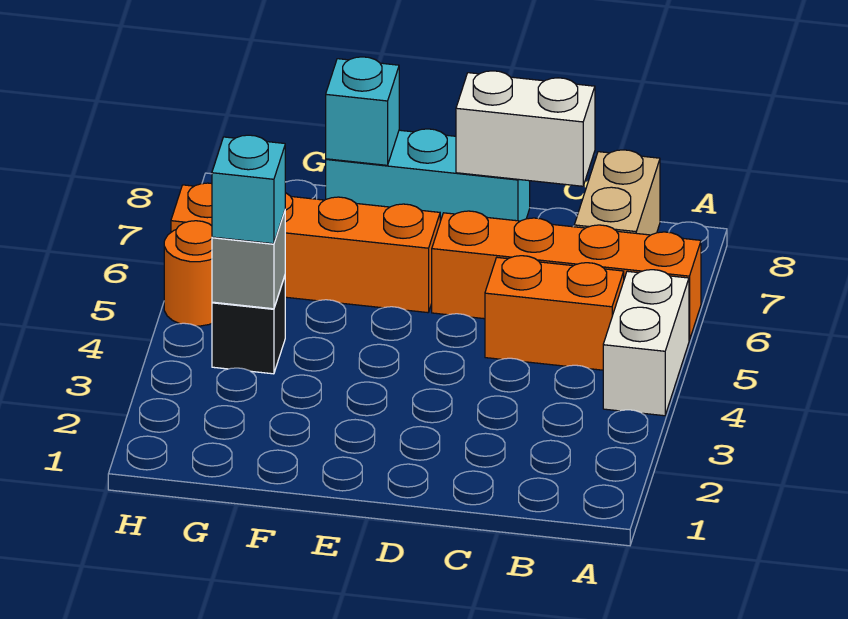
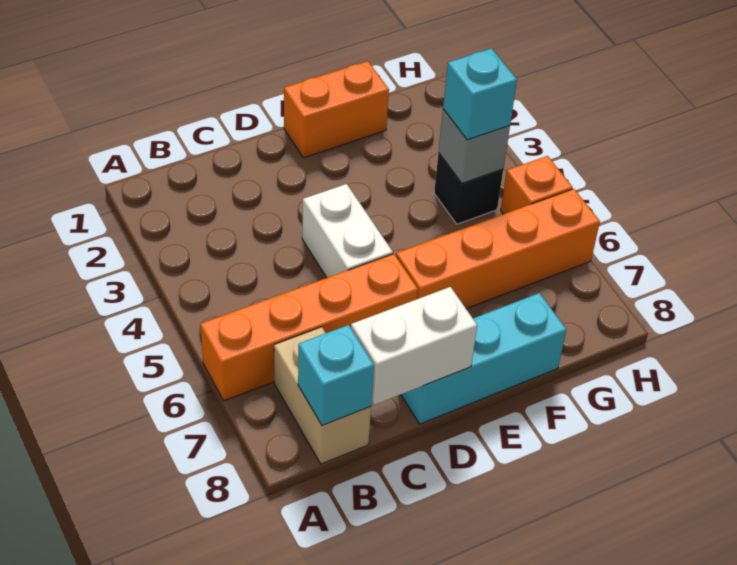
white 1x2 brick [603,270,689,416] -> white 1x2 brick moved to [302,184,393,278]
orange 1x2 brick [485,256,624,370] -> orange 1x2 brick moved to [284,61,389,158]
cyan 1x1 brick [326,57,399,165] -> cyan 1x1 brick moved to [298,325,374,425]
orange 1x1 round brick [164,221,212,326] -> orange 1x1 brick [501,156,573,214]

